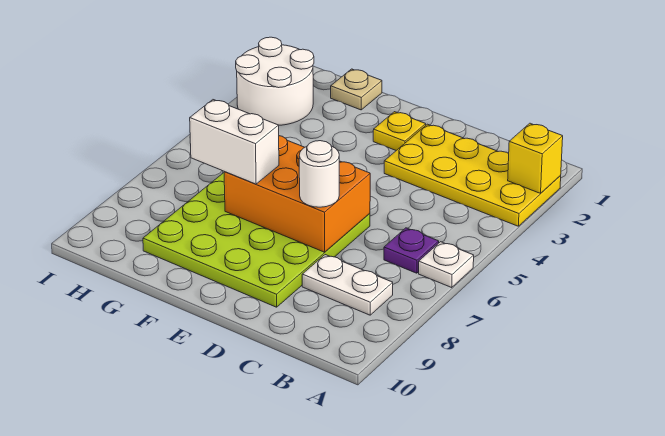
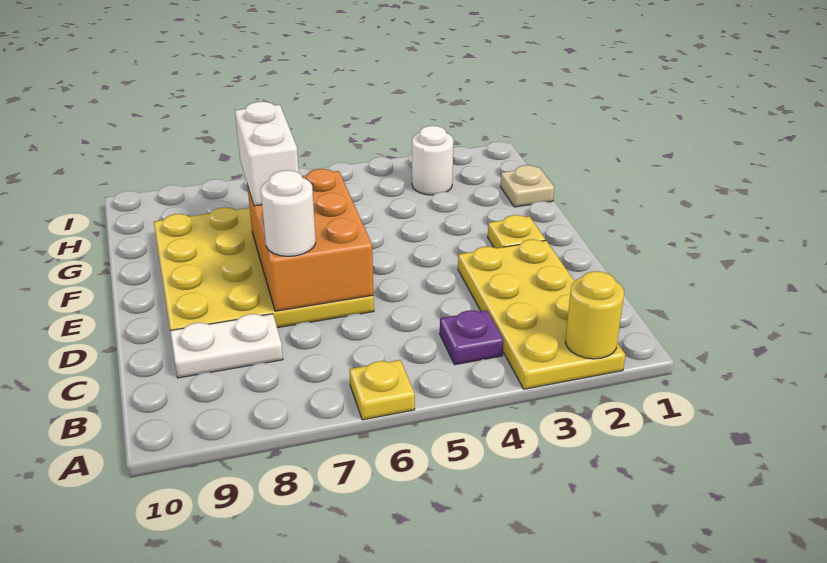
yellow 1x1 brick [508,123,563,193] -> yellow 1x1 round brick [565,271,624,359]
white 1x1 plate [419,242,474,287] -> yellow 1x1 plate [349,360,415,420]
purple 1x1 plate [384,228,439,273] -> purple 1x1 plate moved to [440,310,504,365]
white 1x2 plate [302,255,393,315] -> white 1x2 plate turned to [170,314,283,378]
lime 4x4 plate [143,173,370,307] -> yellow 4x4 plate [154,207,374,330]
white 2x2 round brick [236,37,314,125] -> white 1x1 round brick [412,126,453,195]

